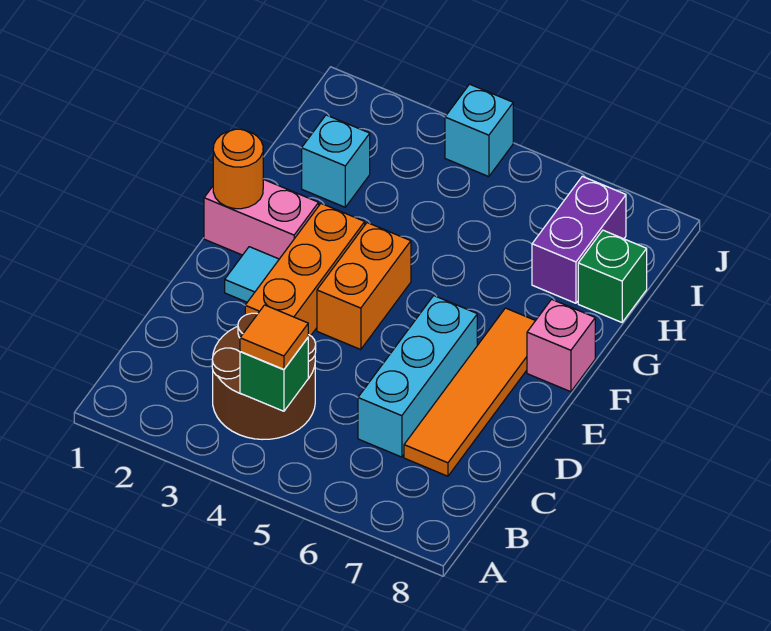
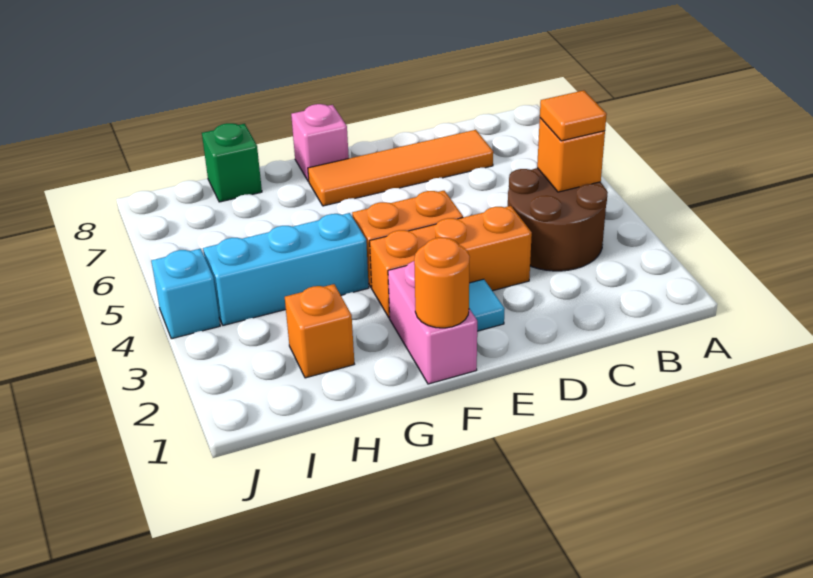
green 1x1 brick [240,338,308,411] -> orange 1x1 brick [537,118,605,192]
cyan 1x3 brick [358,296,477,457] -> cyan 1x3 brick moved to [203,213,369,325]
cyan 1x1 brick [302,115,370,207] -> orange 1x1 brick [285,284,354,378]
purple 1x2 brick [532,176,626,303] -> none

